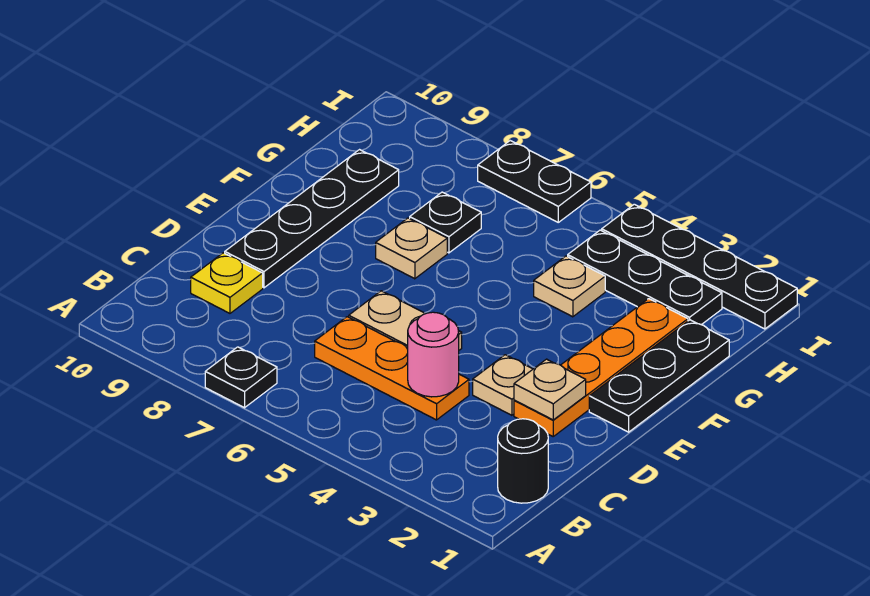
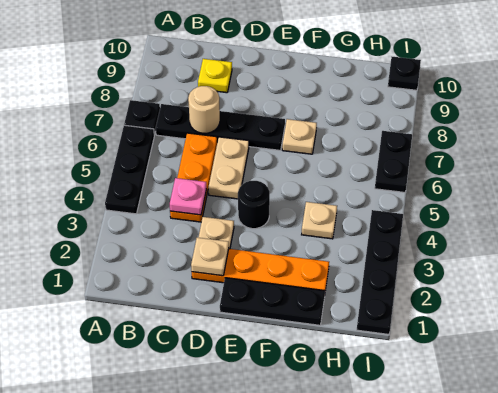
black 1x1 round brick [498,419,548,503] -> black 1x1 round brick moved to [238,181,270,229]
pink 1x1 round brick [408,312,459,397] -> pink 1x1 plate [170,178,206,215]
none -> tan 1x1 round brick [188,86,220,133]
black 1x4 plate [225,150,399,288] -> black 1x4 plate moved to [156,104,285,150]
black 1x1 plate [410,192,481,253] -> black 1x1 plate moved to [388,57,421,90]
black 1x3 plate [568,230,722,325] -> black 1x3 plate moved to [105,125,154,214]

